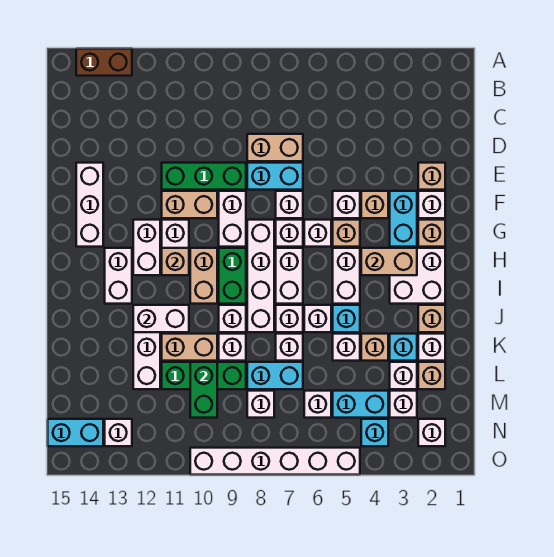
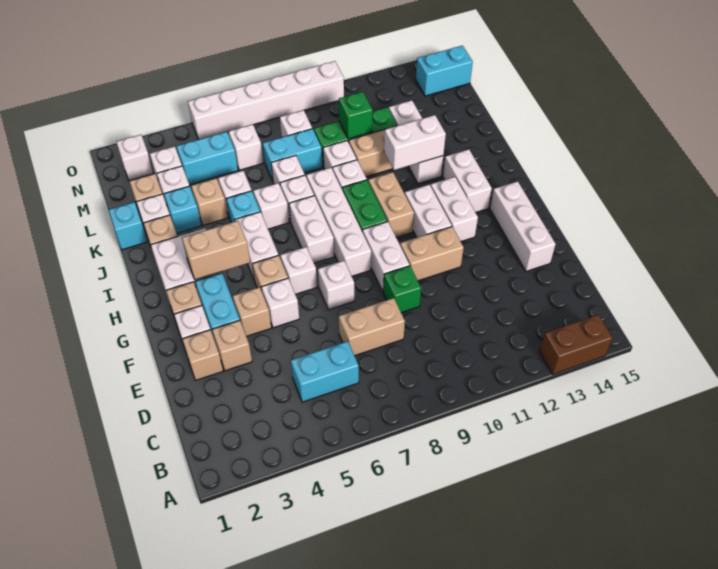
cyan 1x2 brick [247,163,303,190] -> cyan 1x2 brick moved to [291,341,359,402]
green 1x3 brick [162,163,246,190] -> green 1x1 brick [383,266,421,313]
white 1x1 brick [276,220,303,247] -> none
tan 1x1 brick [162,248,189,275] -> tan 1x1 brick moved to [212,320,252,371]
green 1x2 brick [190,362,217,418] -> green 1x1 brick [339,92,373,139]
cyan 1x1 brick [361,419,388,446] -> cyan 1x1 brick moved to [109,202,147,250]
white 1x1 brick [105,419,132,446] -> none

